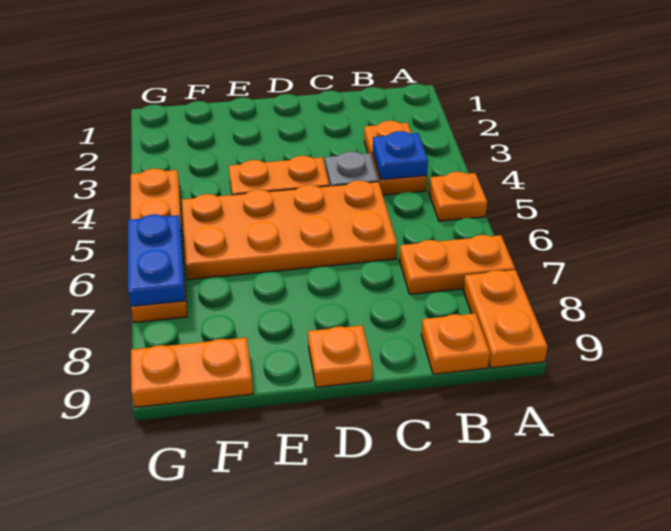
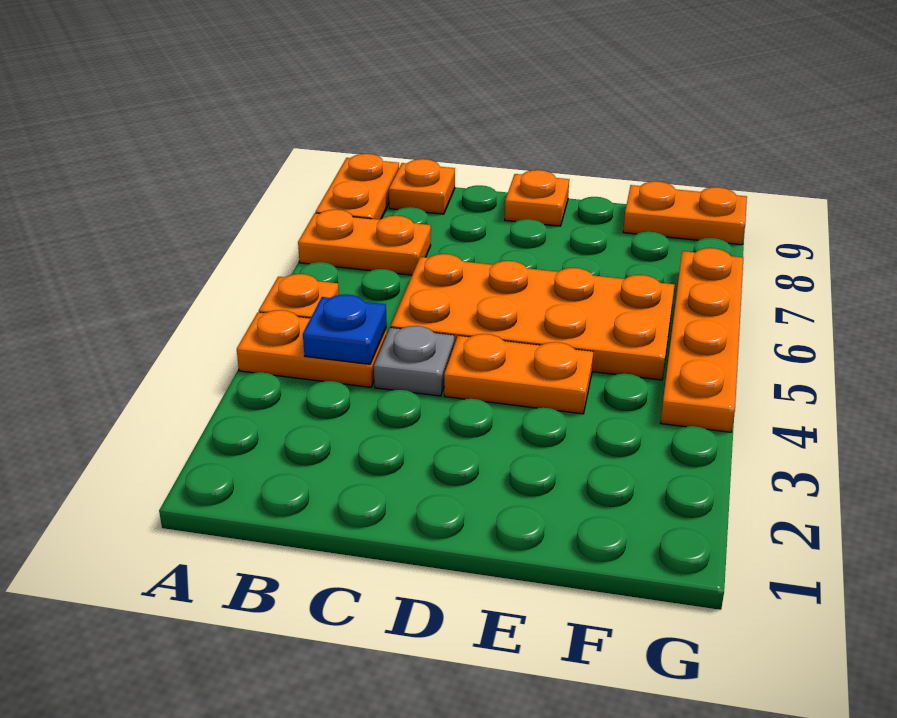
orange 1x2 plate [364,121,427,195] -> orange 1x2 plate turned to [237,310,387,387]
blue 1x2 plate [128,214,185,306] -> none

